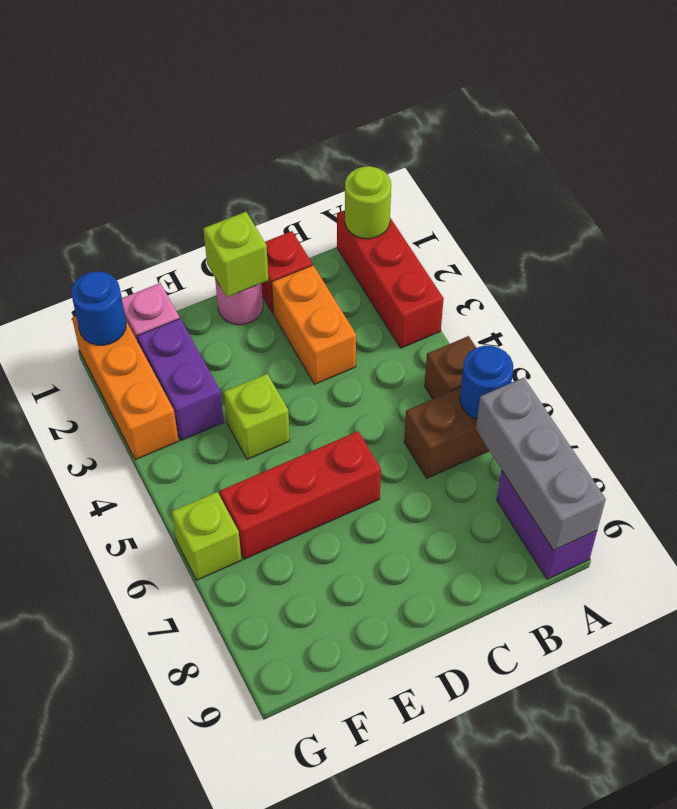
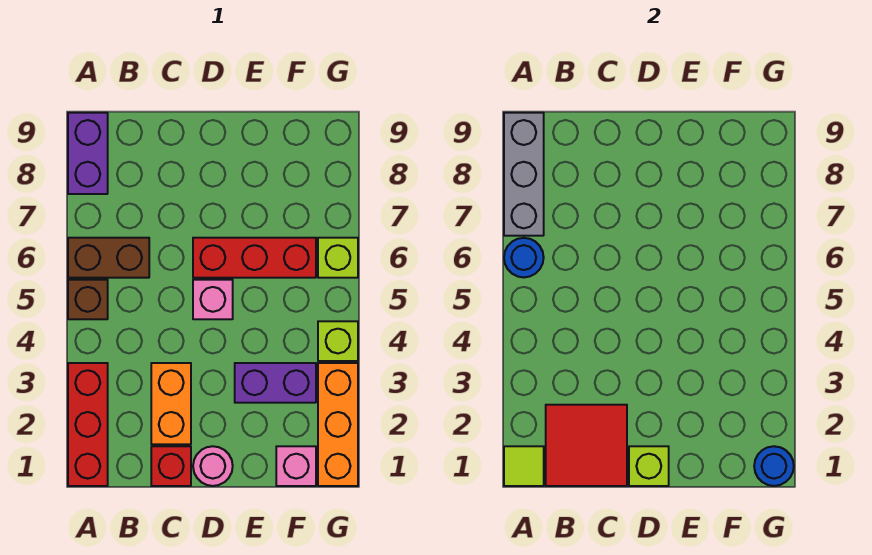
lime 1x1 round brick [345,166,391,239] -> lime 1x1 tile [504,446,544,486]
none -> red 2x2 tile [546,405,627,486]
none -> pink 1x1 brick [193,280,233,319]
lime 1x1 brick [224,374,290,459] -> lime 1x1 brick moved to [318,321,358,361]
purple 1x2 brick [137,319,224,440] -> purple 1x2 brick turned to [235,363,316,403]

